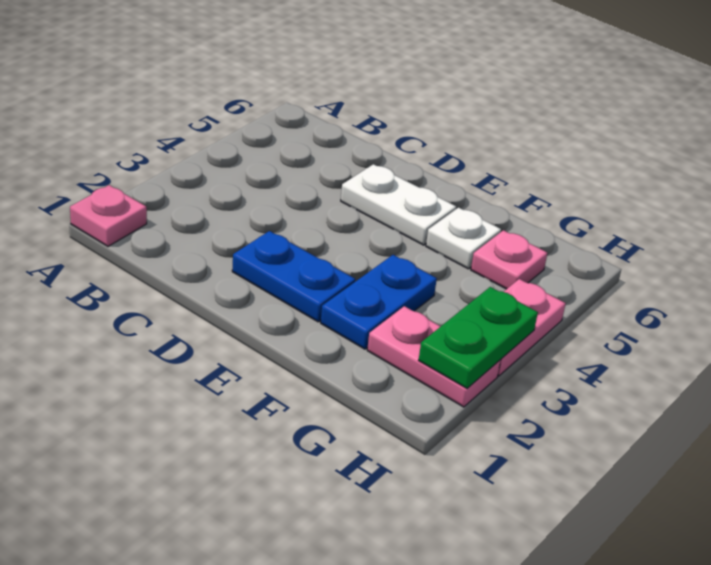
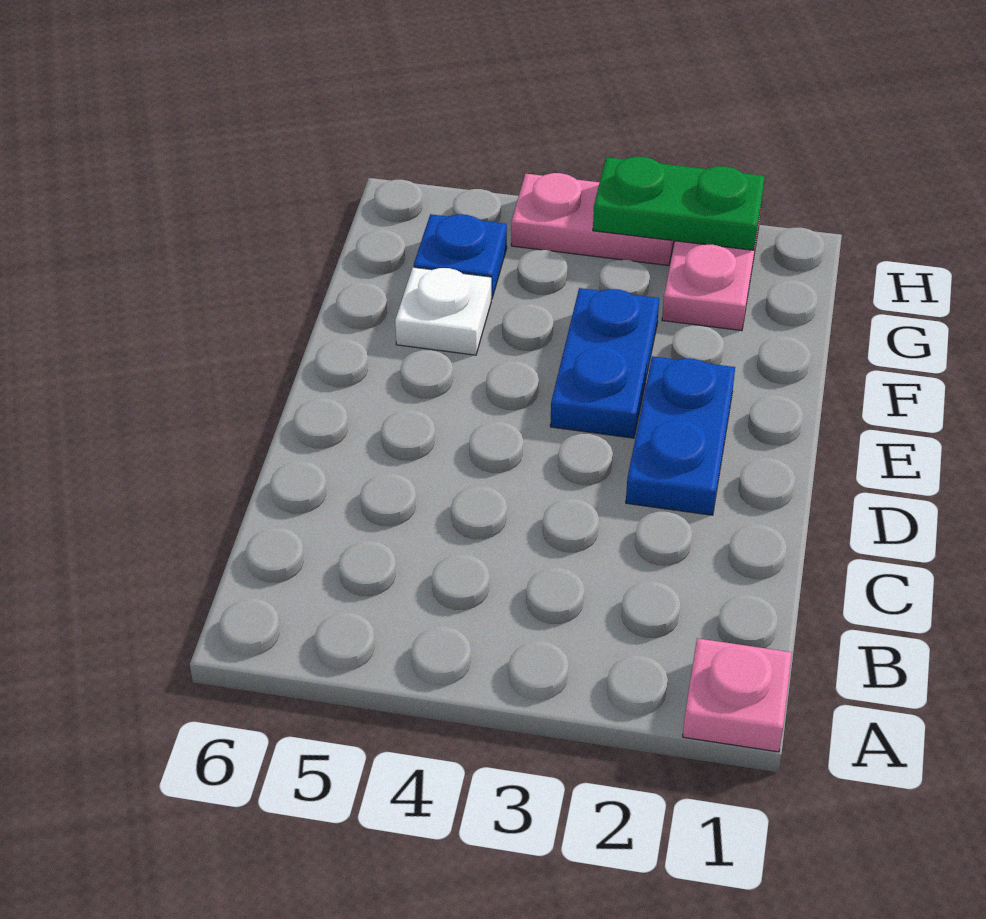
white 1x2 plate [341,164,456,245] -> none
blue 1x2 plate [321,255,437,349] -> blue 1x2 plate turned to [550,288,659,438]
pink 1x1 plate [471,230,547,289] -> blue 1x1 plate [414,214,507,299]

